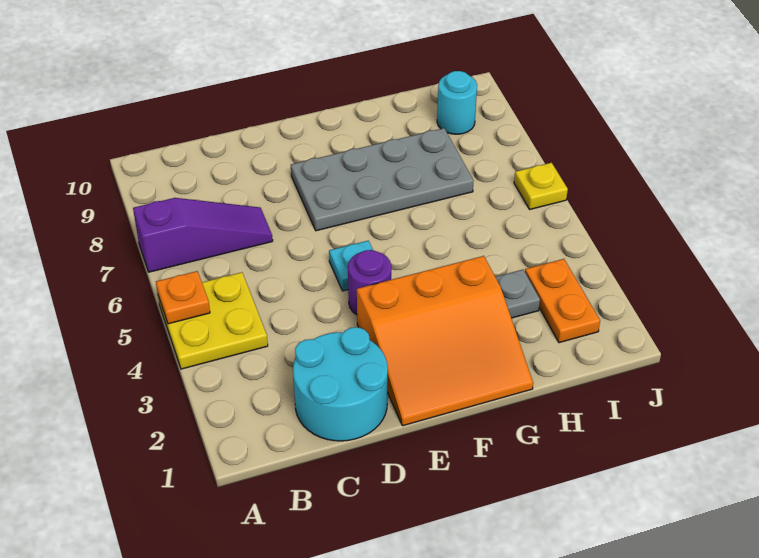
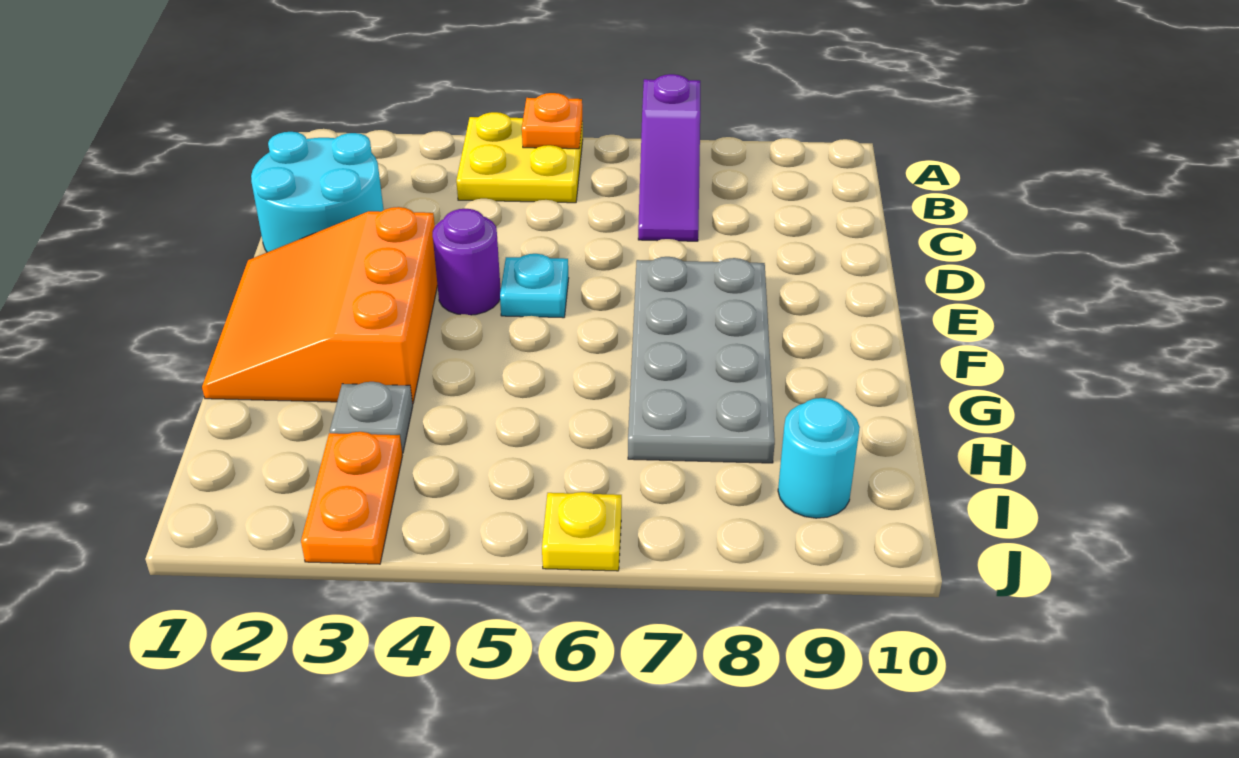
orange 1x2 plate [525,259,600,343] -> orange 1x2 plate turned to [301,432,402,564]

